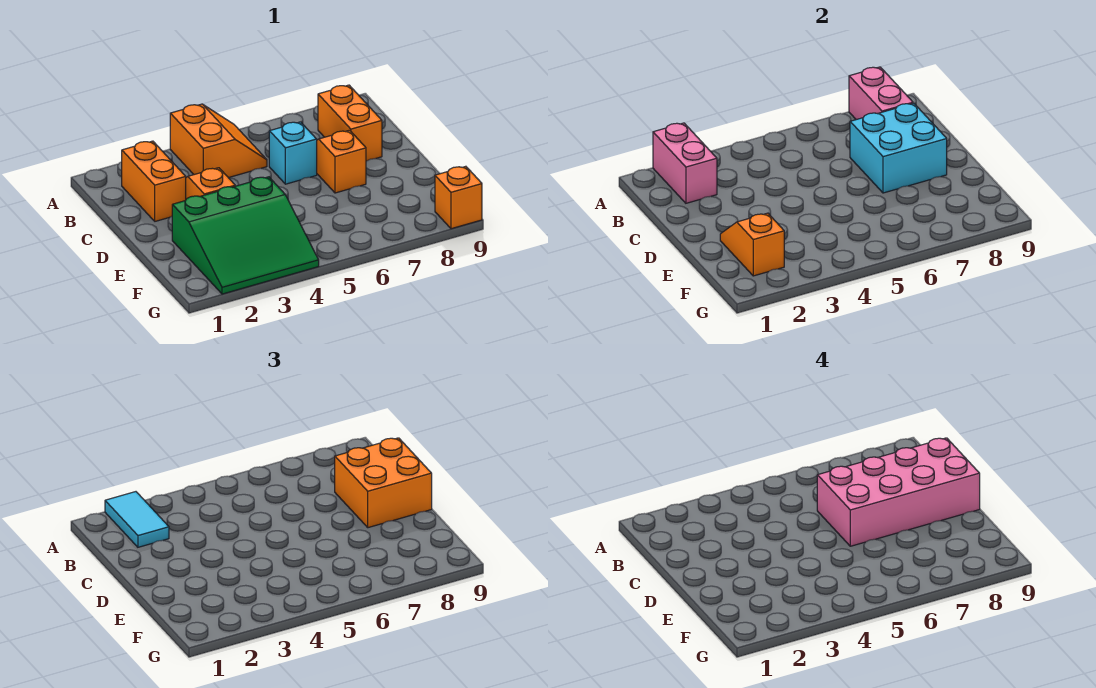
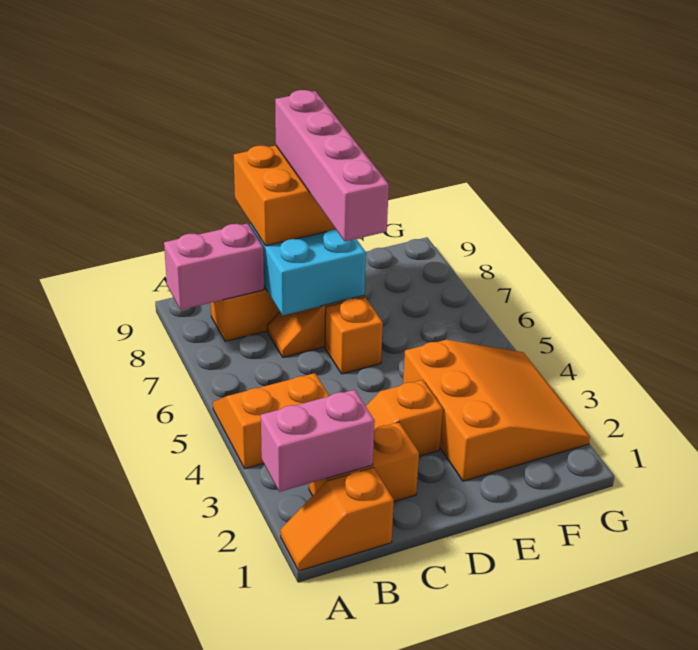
cyan 1x2 tile [105,492,169,547] -> none
cyan 1x1 brick [269,122,317,184] -> none
pink 2x4 brick [817,438,980,546] -> pink 1x4 brick [275,90,389,241]
green 3x3 slope [172,177,319,294] -> orange 3x3 slope [403,340,590,481]
orange 1x2 slope [720,213,784,276] -> orange 1x2 slope moved to [280,467,394,571]
orange 1x1 brick [435,166,482,229] -> orange 1x1 brick moved to [325,297,383,374]

